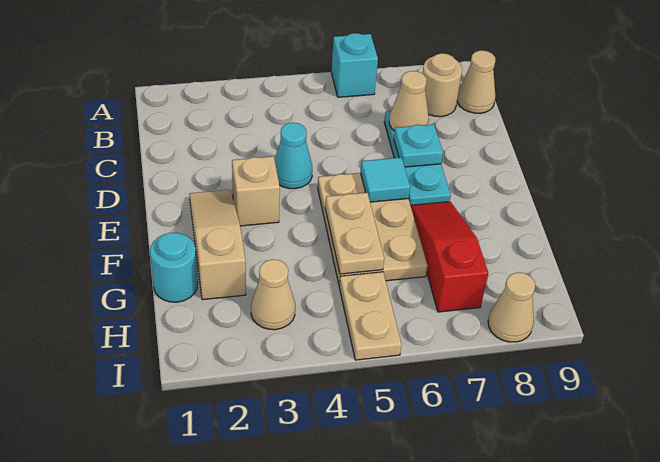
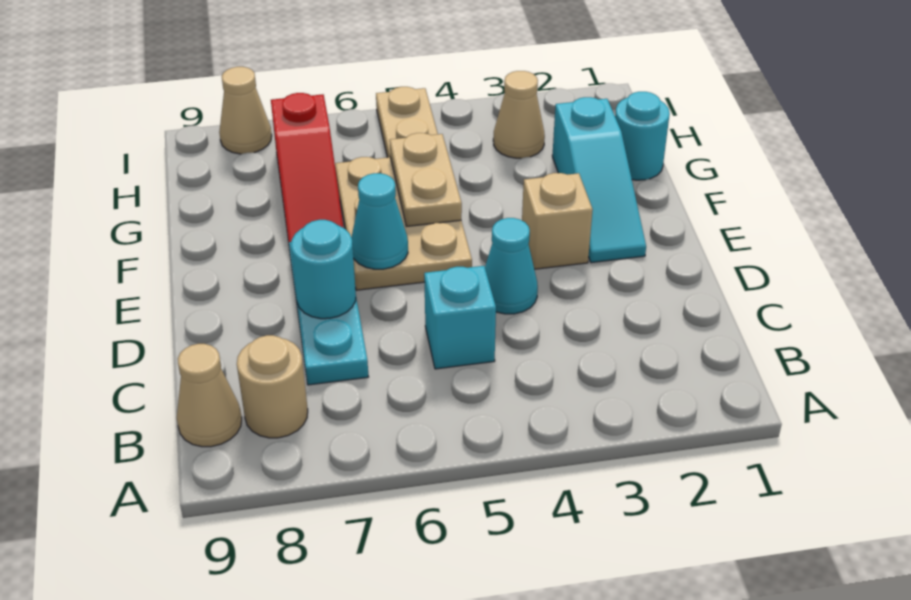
cyan 1x1 brick [331,33,378,97] -> cyan 1x1 brick moved to [424,266,496,369]
tan 1x1 cone [389,71,429,131] -> none
cyan 1x1 plate [394,124,443,167] -> cyan 1x1 round brick [291,220,356,319]
tan 1x3 slope [189,190,246,300] -> cyan 1x3 slope [552,97,646,263]
cyan 1x1 tile [361,157,410,202] -> cyan 1x1 cone [351,173,408,269]

